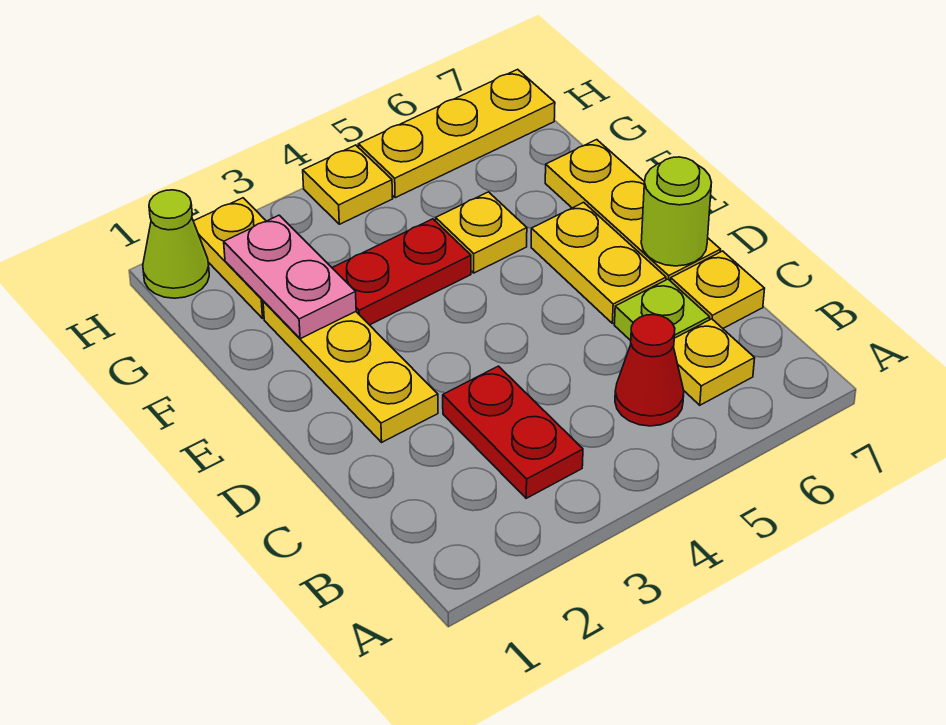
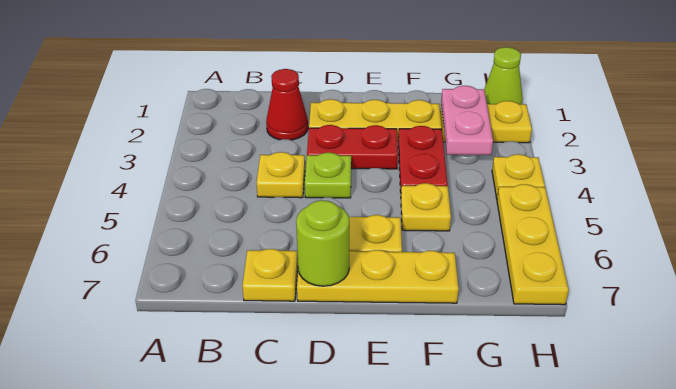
red 1x2 plate [443,366,583,498] -> red 1x2 plate moved to [307,125,398,169]
red 1x1 cone [615,315,684,426] -> red 1x1 cone moved to [266,69,308,140]
yellow 1x1 plate [673,319,755,405] -> yellow 1x1 plate moved to [257,152,305,198]
lime 1x1 plate [614,279,710,341] -> lime 1x1 plate moved to [305,153,351,198]
pink 1x2 plate [224,215,356,339] -> pink 1x2 plate turned to [441,86,493,155]

